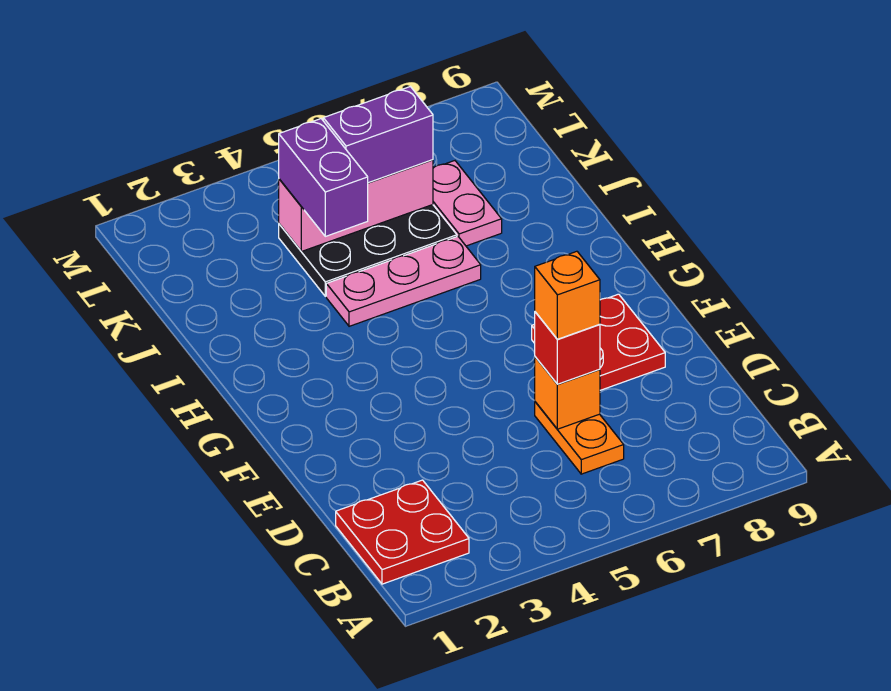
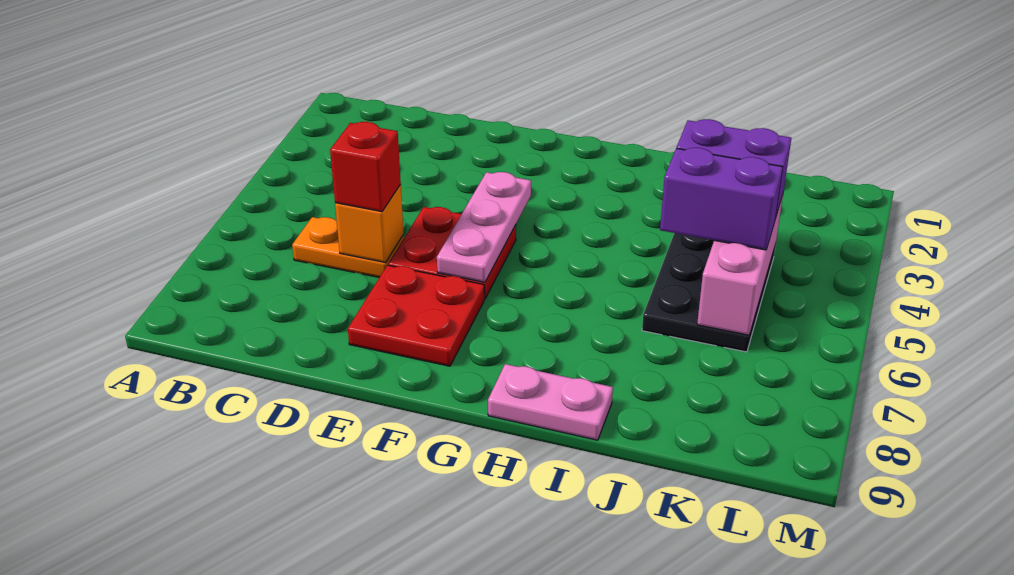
red 2x2 plate [336,480,469,584] -> red 2x2 plate moved to [388,207,516,299]
orange 1x1 brick [535,251,600,339] -> none
pink 1x3 plate [326,236,481,326] -> pink 1x3 plate moved to [437,172,531,282]
pink 1x2 plate [433,161,502,246] -> pink 1x2 plate moved to [488,364,613,440]
purple 1x2 brick [323,87,433,183] -> purple 1x2 brick turned to [660,148,783,250]

